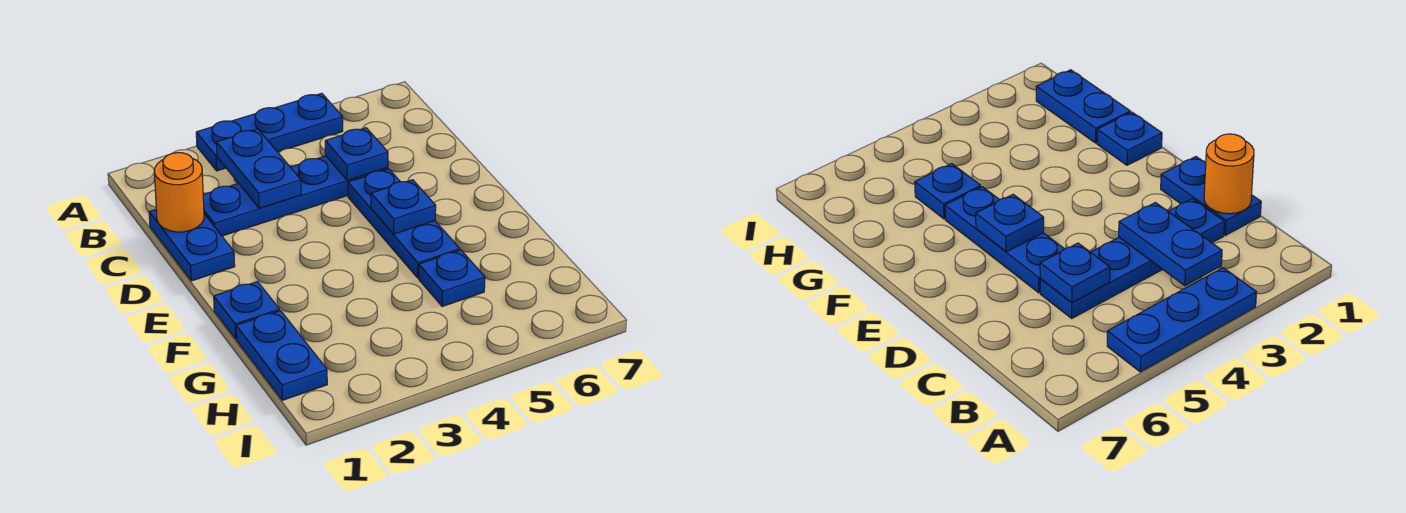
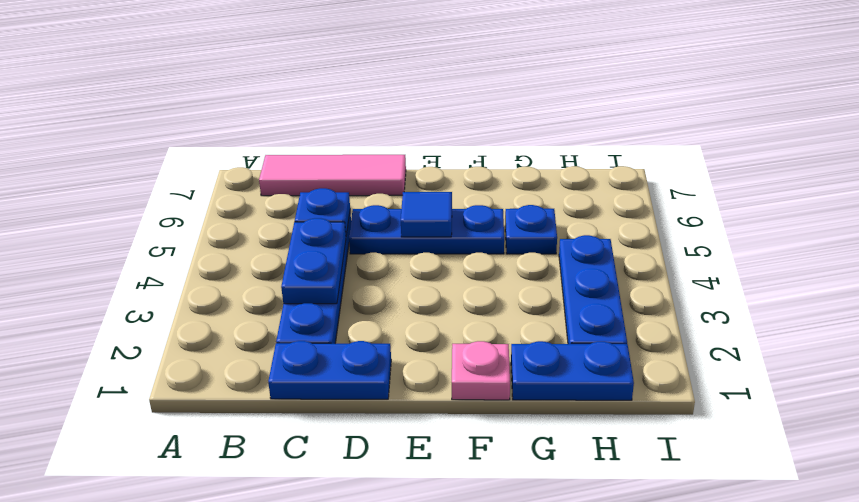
blue 1x3 plate [196,93,343,171] -> blue 1x3 plate moved to [559,235,627,344]
blue 1x2 plate [217,129,301,208] -> blue 1x2 plate turned to [281,218,346,304]
none -> pink 1x3 tile [259,155,406,196]
orange 1x1 round brick [154,153,204,232] -> none
blue 1x1 plate [371,180,436,234] -> blue 1x1 tile [401,192,452,237]
blue 1x1 plate [214,282,279,339] -> pink 1x1 plate [452,341,510,400]

